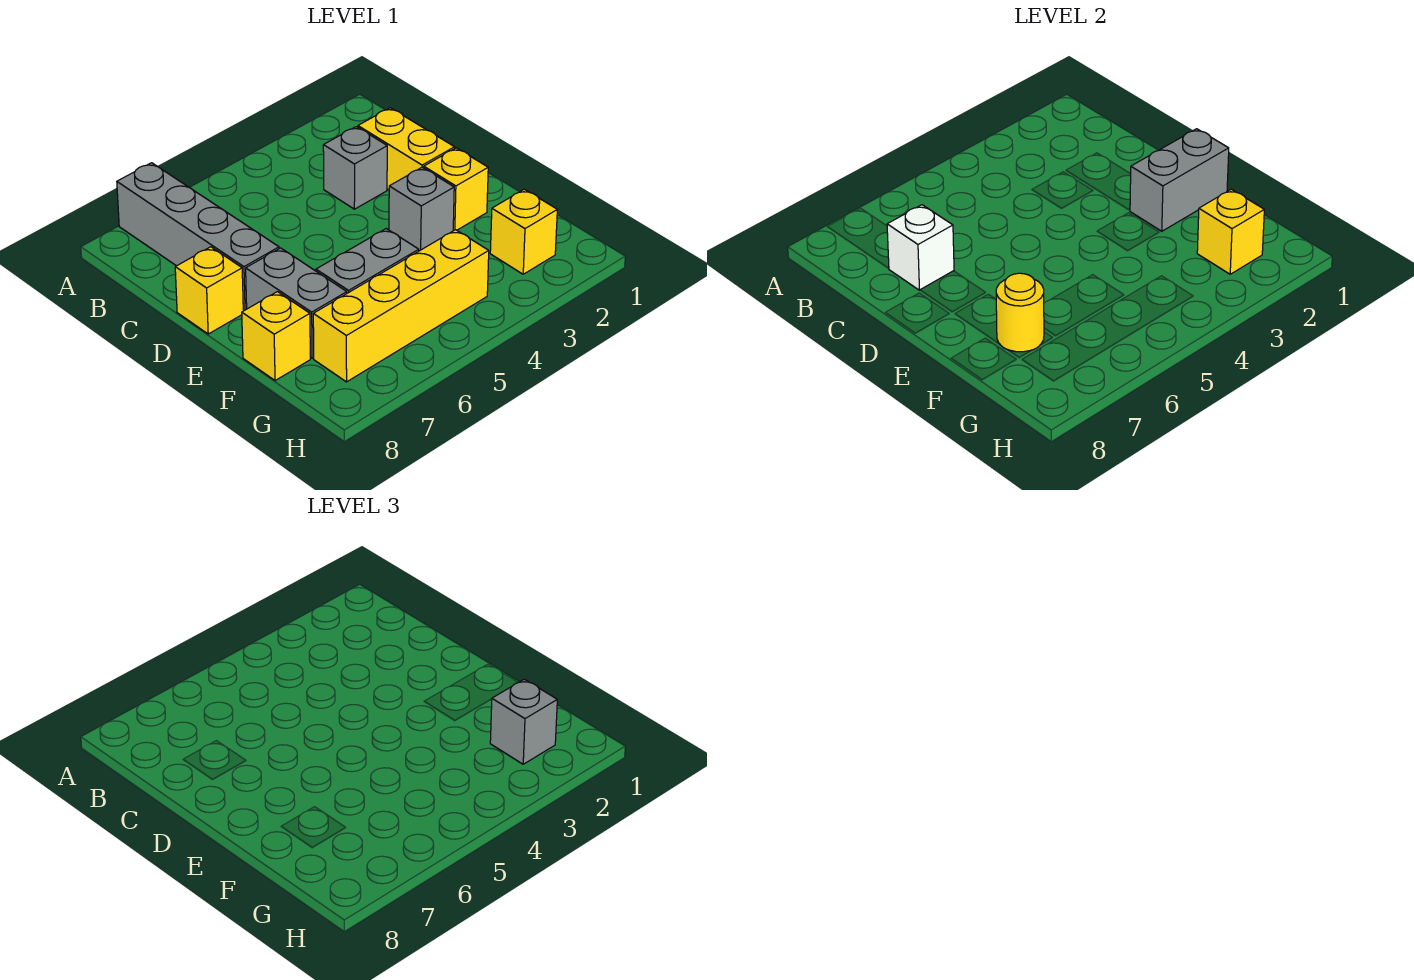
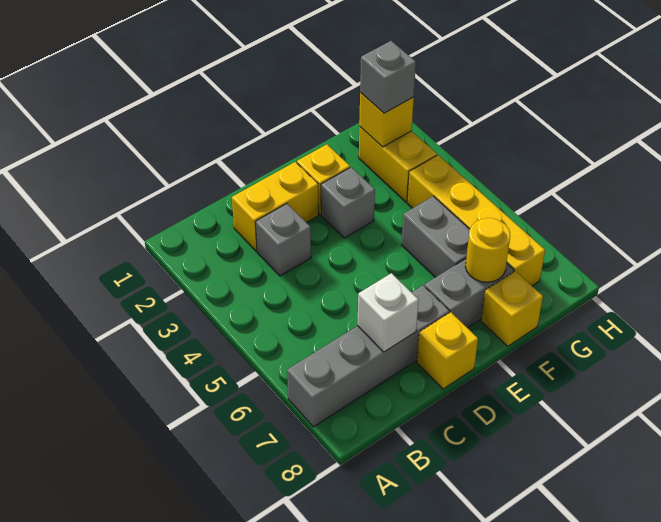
grey 1x2 brick [1130,129,1229,231] -> none
yellow 1x1 brick [490,189,557,274] -> yellow 1x2 brick [359,127,437,202]

